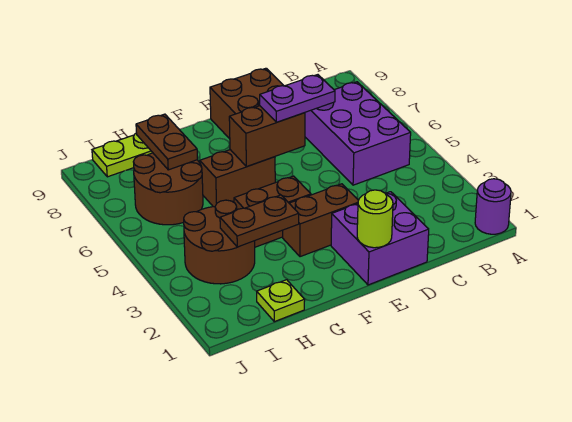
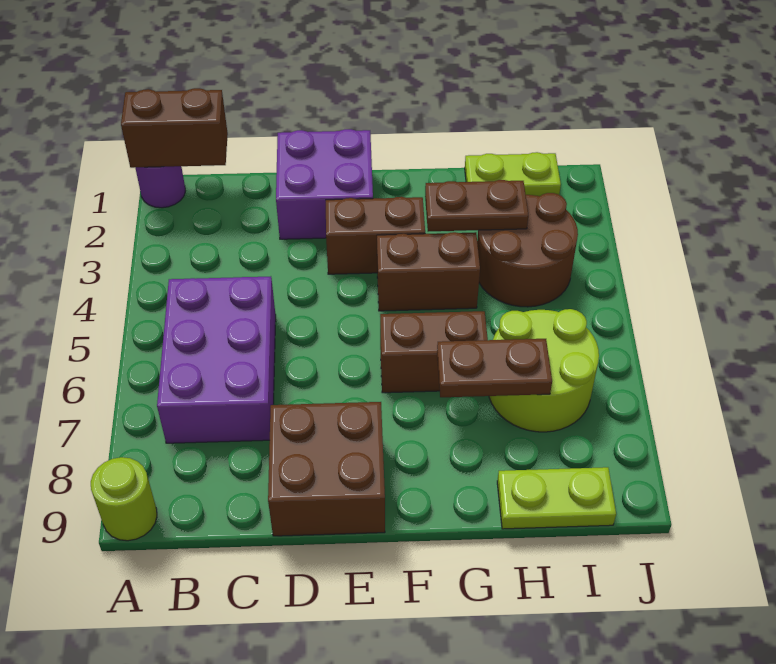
purple 1x2 plate [260,75,335,122] -> none
lime 1x1 round brick [357,190,393,248] -> lime 1x1 round brick moved to [91,457,157,541]
brown 1x2 brick [229,106,305,167] -> brown 1x2 brick moved to [121,88,228,168]
lime 1x1 plate [257,280,305,322] -> lime 1x2 plate [465,152,561,196]
brown 2x2 round brick [133,153,203,225] -> lime 2x2 round brick [489,309,599,432]
brown 1x2 plate [136,114,197,170] -> brown 1x2 plate turned to [437,339,552,397]

